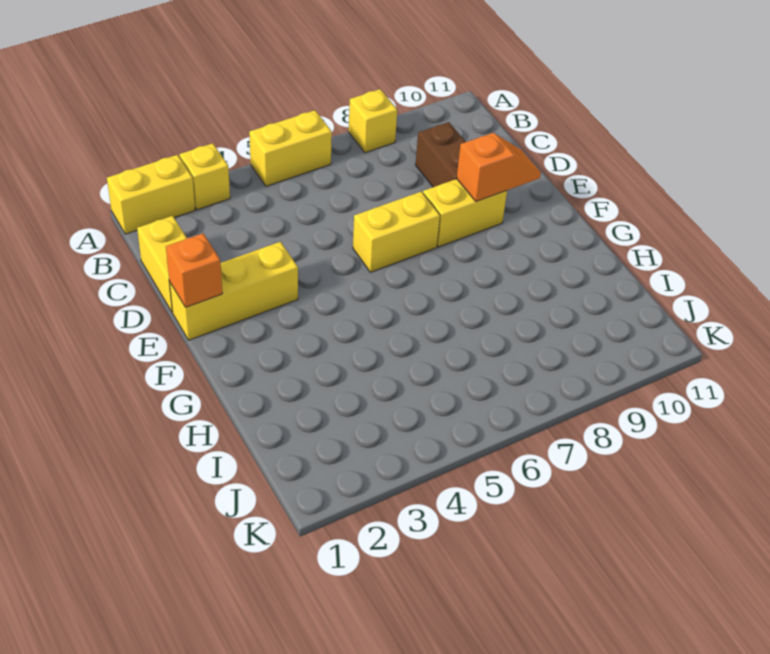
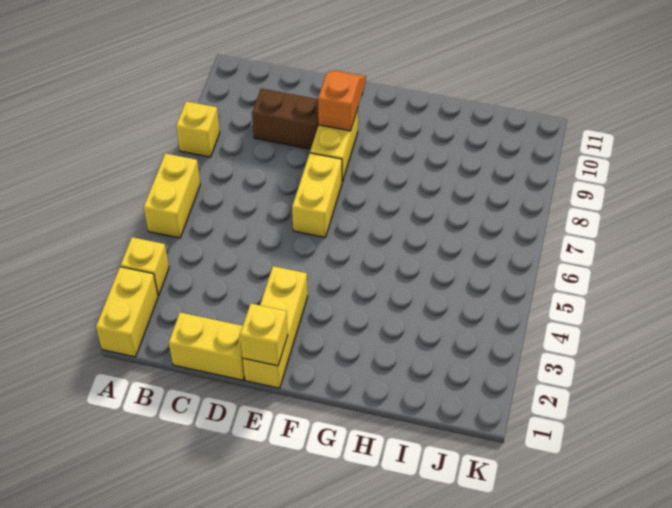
orange 1x1 brick [166,233,222,307] -> yellow 1x1 brick [240,304,288,366]

